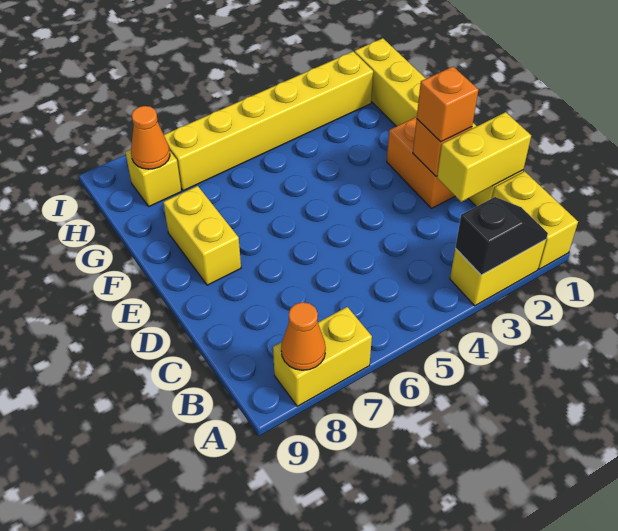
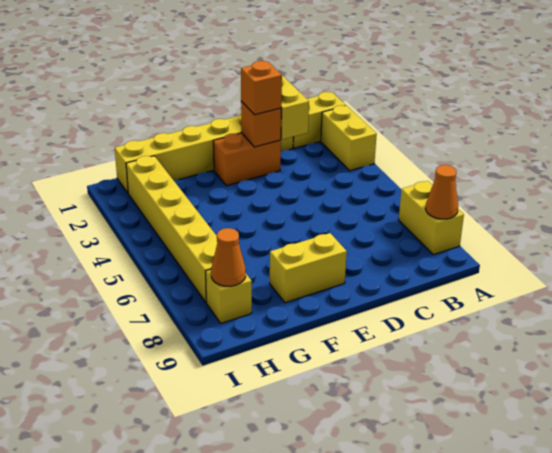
black 1x2 slope [455,197,548,275] -> none

